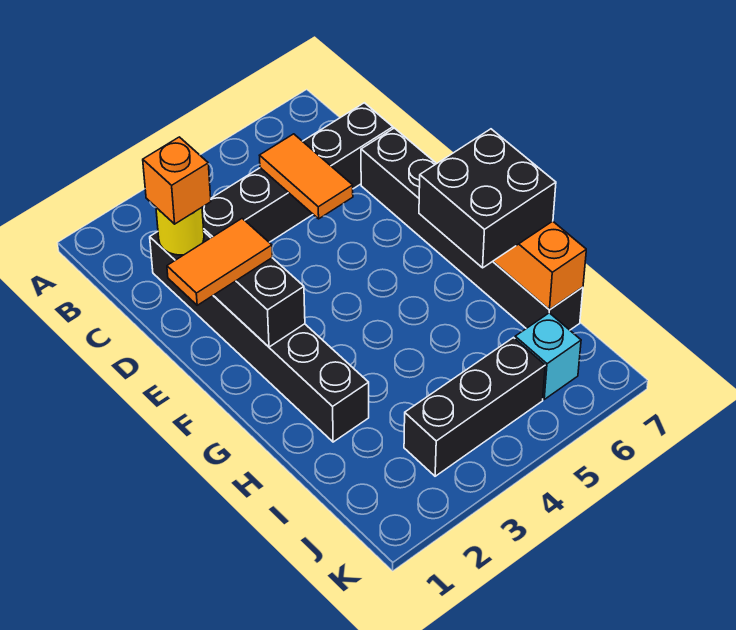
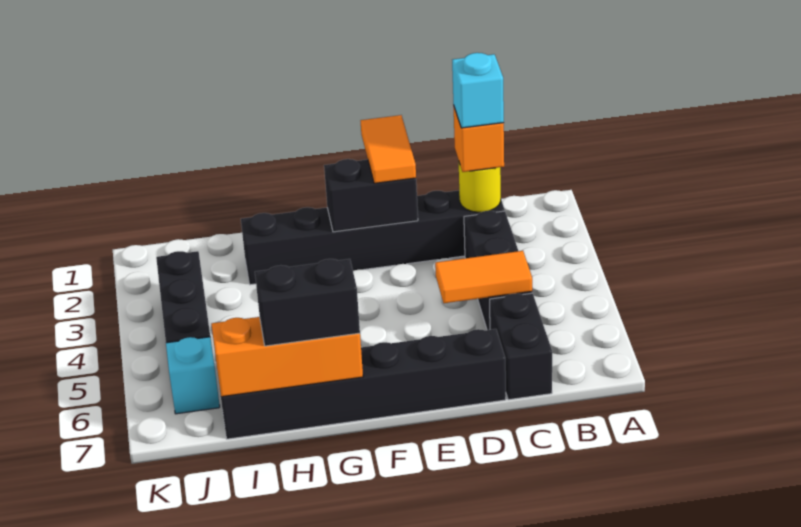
none -> cyan 1x1 brick [452,53,504,128]
black 2x2 brick [419,129,556,268] -> black 1x2 brick [255,259,360,346]

